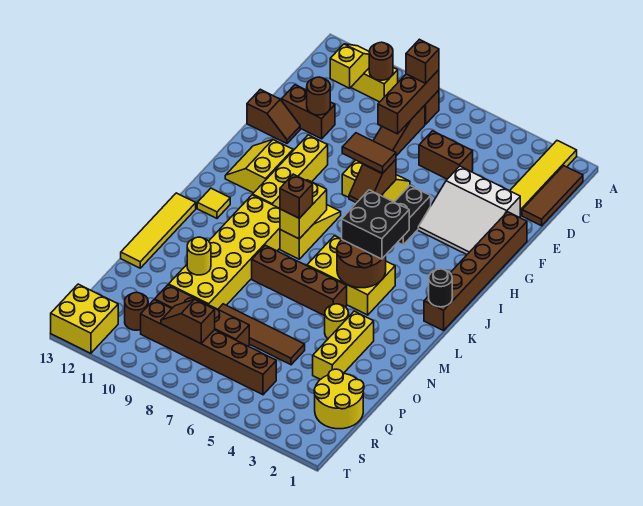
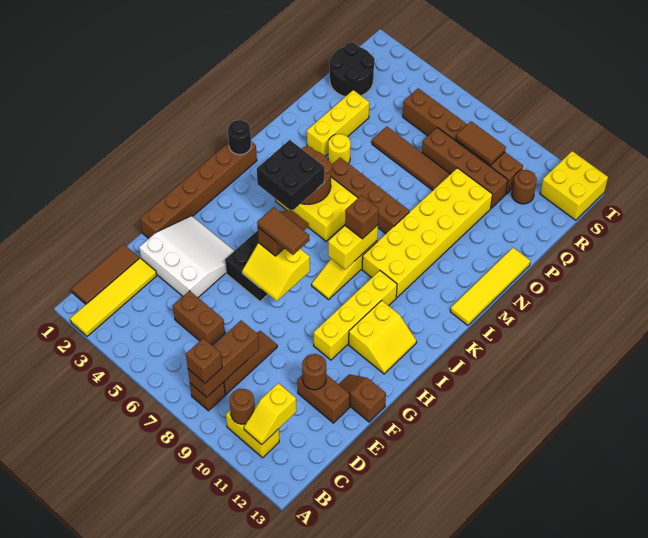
yellow 1x1 tile [197,188,230,218] -> none
yellow 1x1 round brick [187,237,211,275] -> none
yellow 2x2 round brick [314,369,364,429] -> black 2x2 round brick [329,42,375,97]
brown 1x2 slope [161,299,215,344] -> brown 1x2 tile [456,121,506,165]

